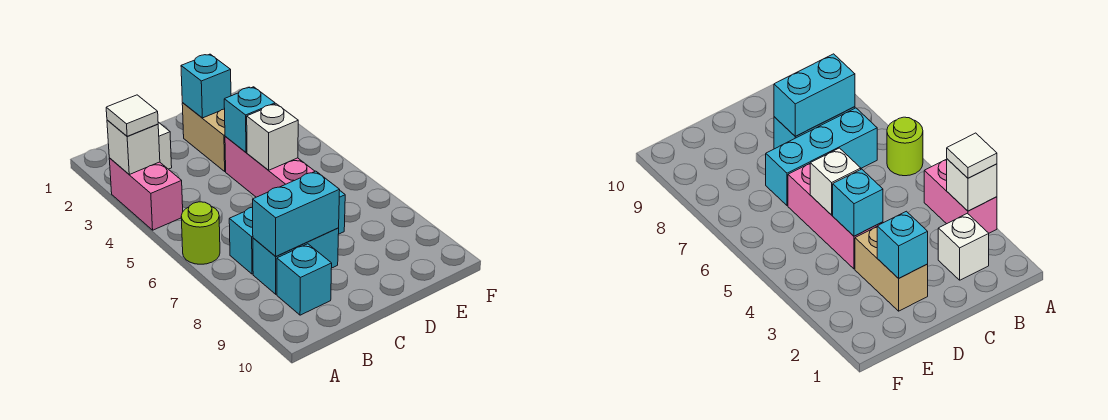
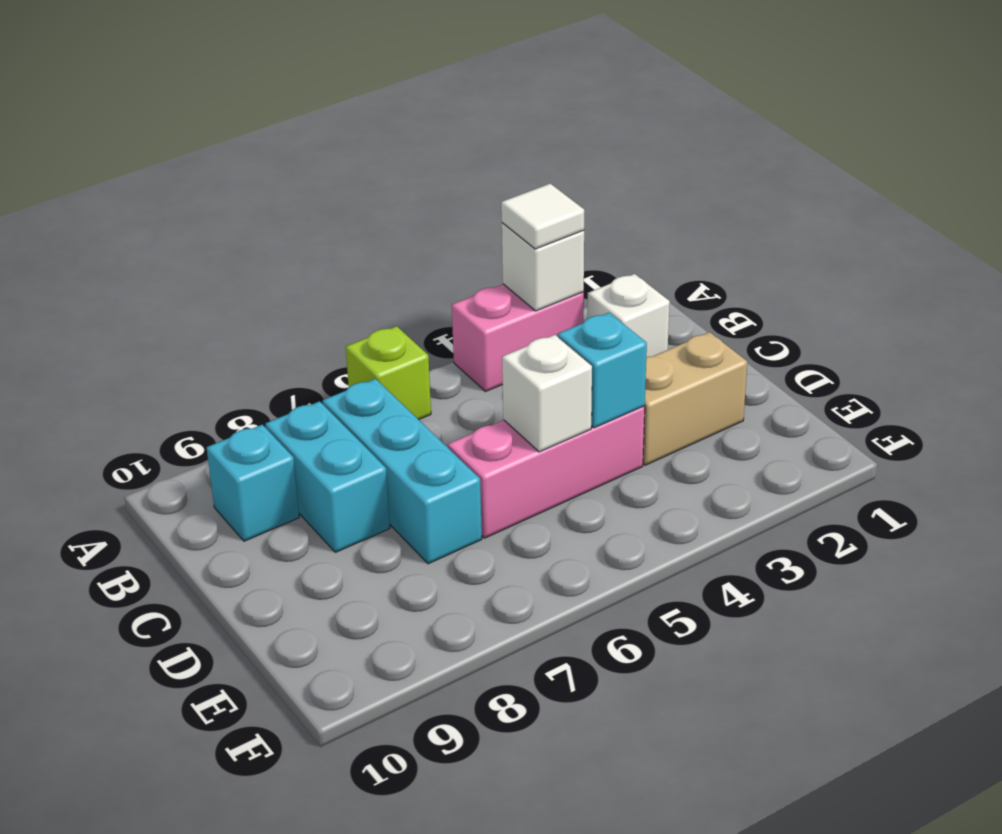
lime 1x1 round brick [181,202,220,264] -> lime 1x1 brick [346,326,431,420]
cyan 1x2 brick [253,171,340,256] -> none
cyan 1x1 brick [181,54,231,118] -> none

